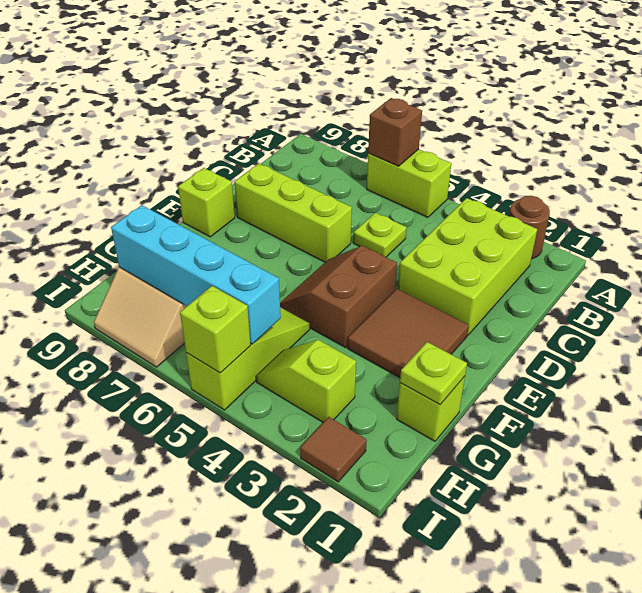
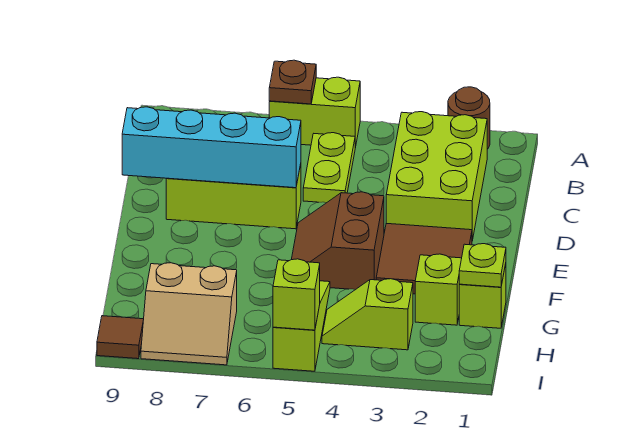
brown 1x1 brick [368,98,422,166] -> brown 1x1 plate [269,60,316,104]
lime 1x1 plate [353,212,407,257] -> lime 1x2 plate [303,133,355,203]
lime 1x1 brick [178,168,235,237] -> lime 1x1 brick moved to [415,254,462,325]
cyan 1x4 brick [111,205,281,344] -> cyan 1x4 brick moved to [122,107,301,188]
brown 1x1 tile [300,417,367,482] -> brown 1x1 tile moved to [97,316,144,359]

